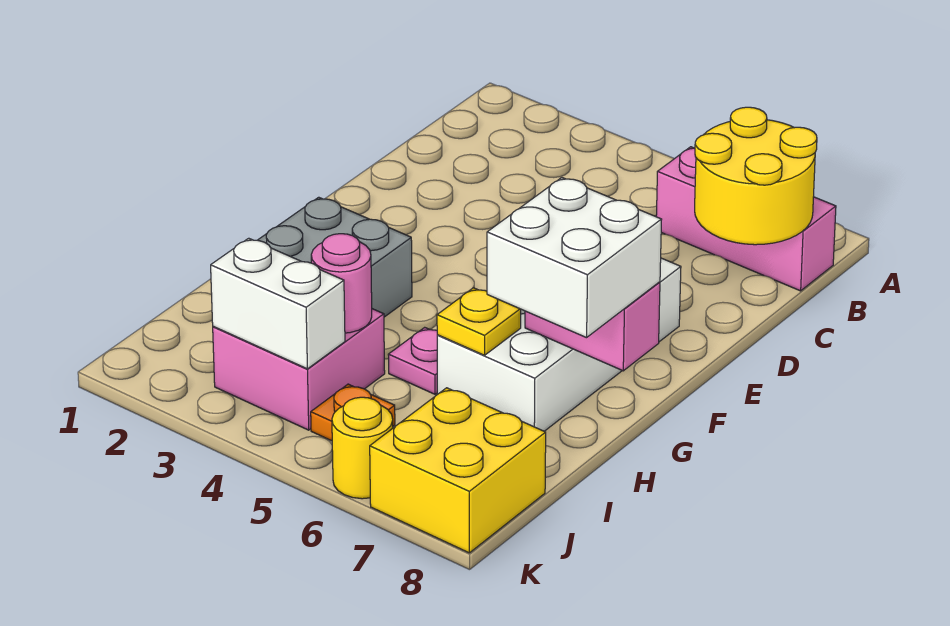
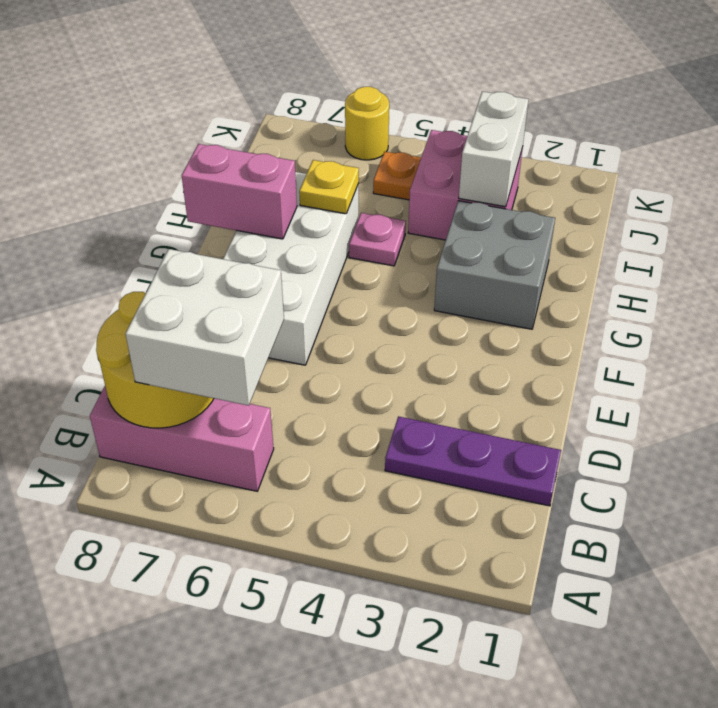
none -> purple 1x3 plate [385,416,561,506]
white 2x2 brick [487,178,662,338] -> white 2x2 brick moved to [126,249,284,406]
pink 1x1 round brick [311,234,372,333] -> none
white 1x2 brick [211,238,345,369] -> white 1x2 brick turned to [459,91,529,207]
yellow 2x2 brick [370,388,546,553] -> none

